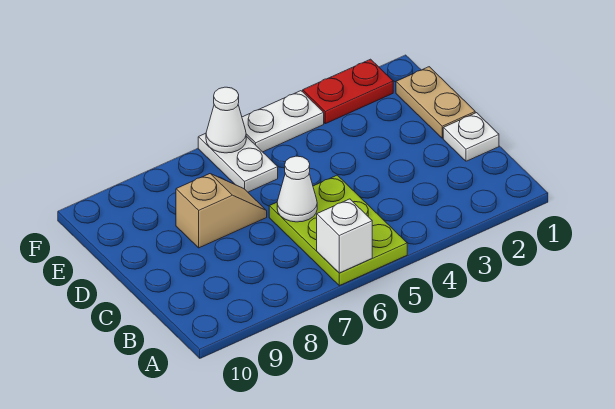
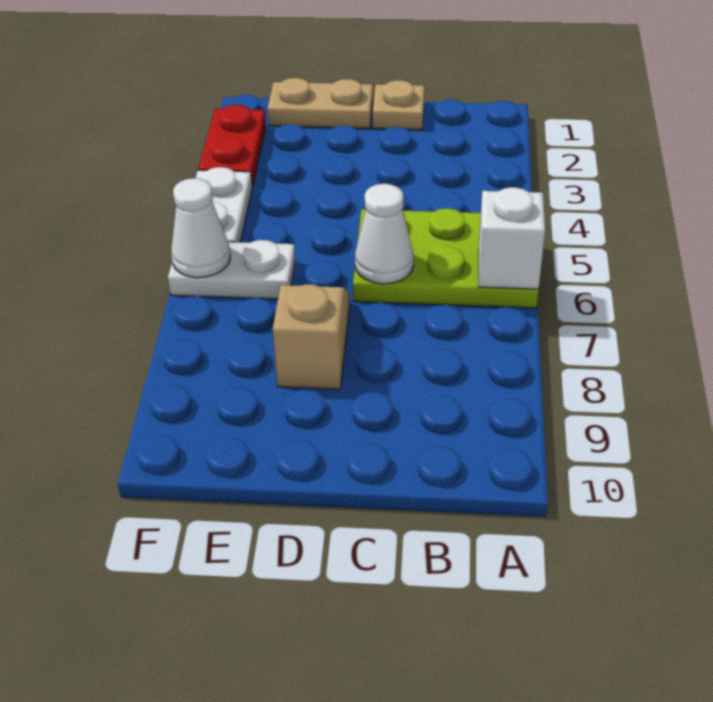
white 1x1 plate [443,113,499,161] -> tan 1x1 plate [372,80,424,130]

